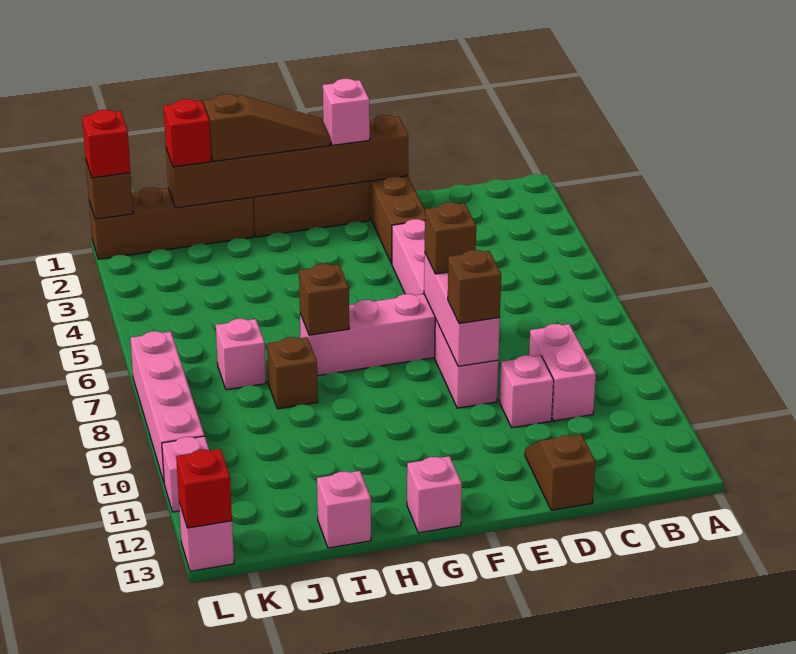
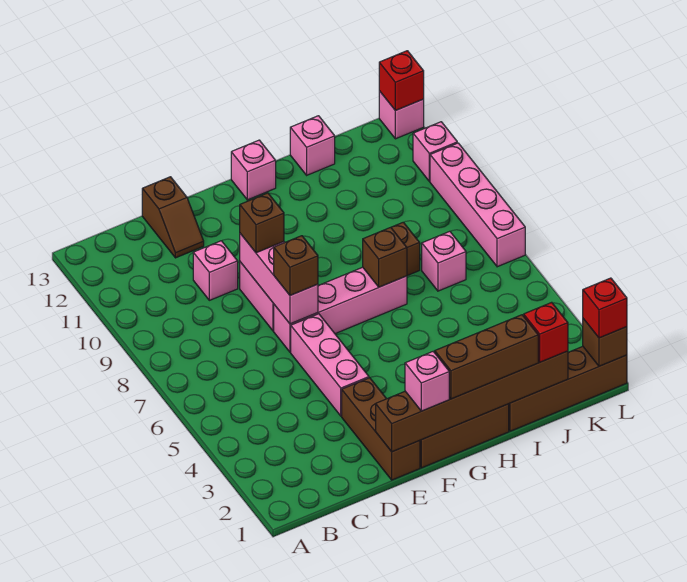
pink 1x2 brick [529,324,596,421] -> none
brown 1x3 slope [204,94,330,161] -> brown 1x3 brick [435,315,538,399]

